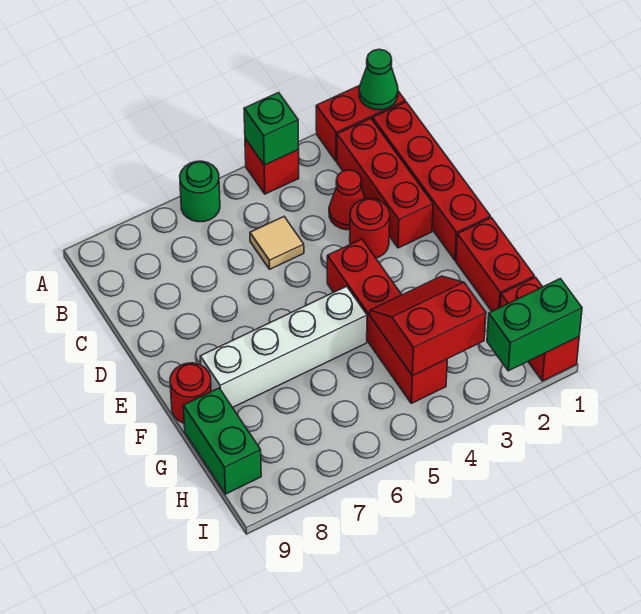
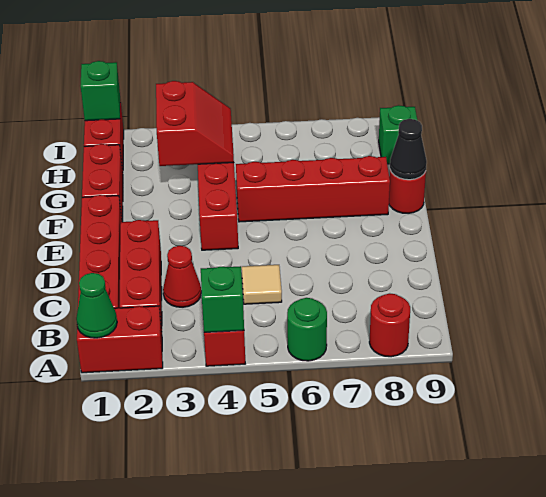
red 1x1 round brick [350,198,390,258] -> red 1x1 round brick moved to [369,293,410,357]
white 1x4 brick [200,286,367,407] -> red 1x4 brick [236,156,390,222]
none -> black 1x1 cone [390,119,427,180]
red 2x2 slope [370,276,486,376] -> red 2x2 slope turned to [156,81,234,166]
green 1x2 brick [183,388,261,494] -> green 1x1 brick [379,105,417,164]
green 1x2 brick [487,279,582,371] -> green 1x1 brick [80,61,120,121]

